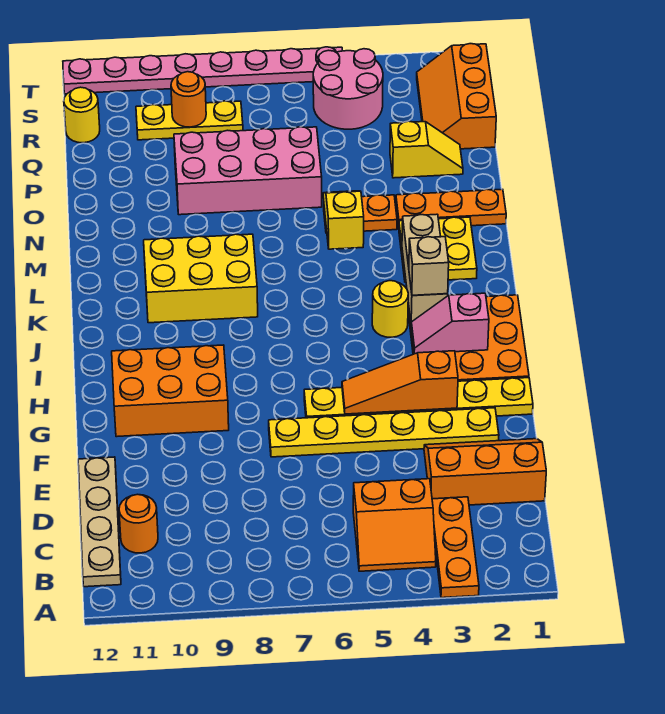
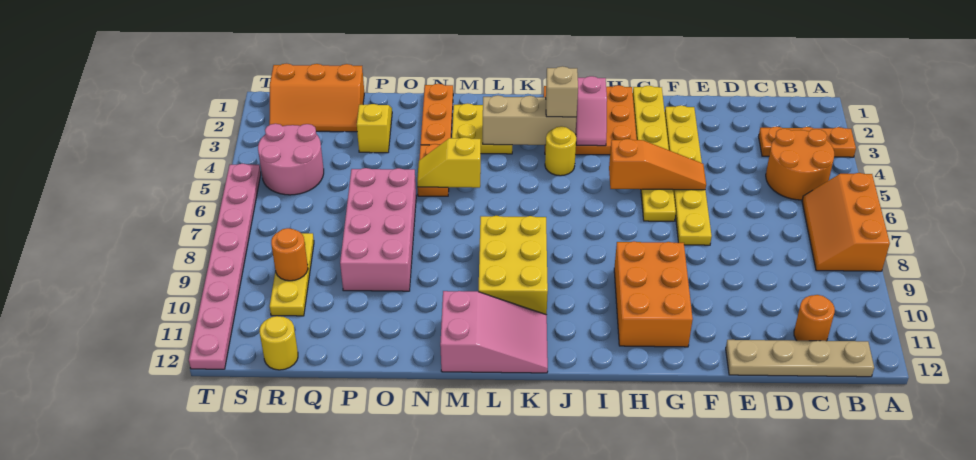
orange 2x2 slope [353,479,436,571] -> orange 2x2 round brick [766,128,834,200]
orange 2x3 slope [424,439,546,505] -> orange 2x3 slope moved to [802,173,890,271]
orange 1x3 slope [342,351,458,414] -> orange 1x3 slope turned to [609,139,706,190]
none -> pink 2x3 slope [440,291,548,373]

